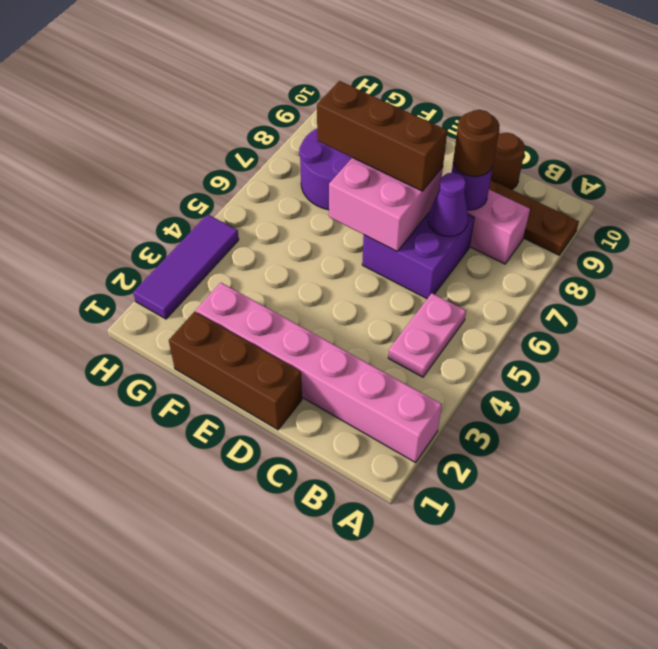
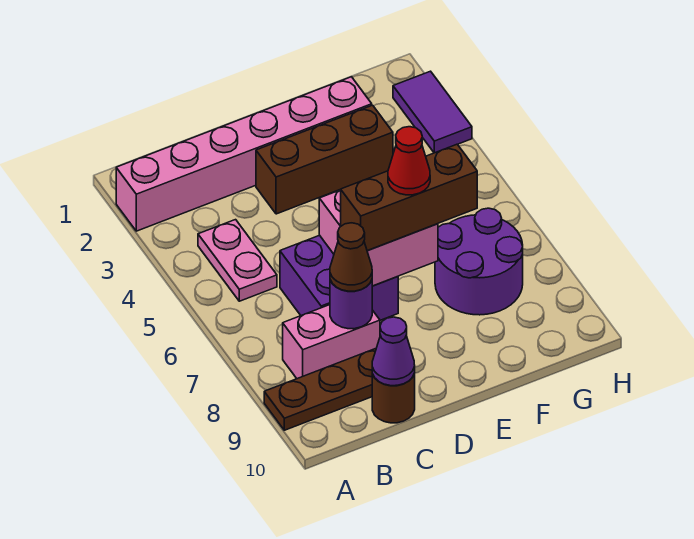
purple 1x1 cone [428,173,468,237] -> purple 1x1 cone moved to [372,317,415,386]
brown 1x1 round brick [453,110,500,177] -> brown 1x1 cone [330,223,372,291]
brown 1x3 brick [169,312,302,430] -> brown 1x3 brick moved to [256,105,393,214]
none -> red 1x1 cone [388,127,430,195]
purple 1x3 tile [133,214,239,319] -> purple 1x2 tile [393,71,472,153]

